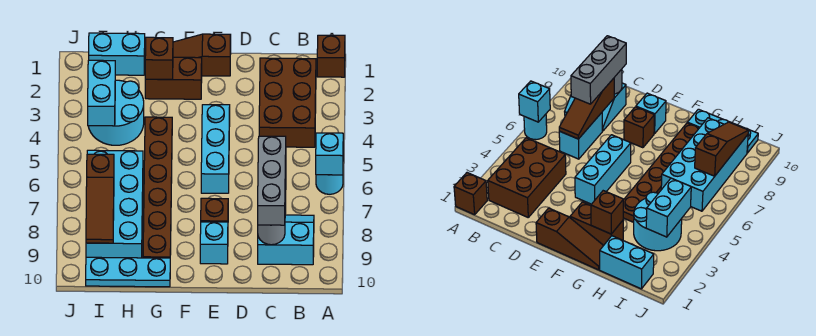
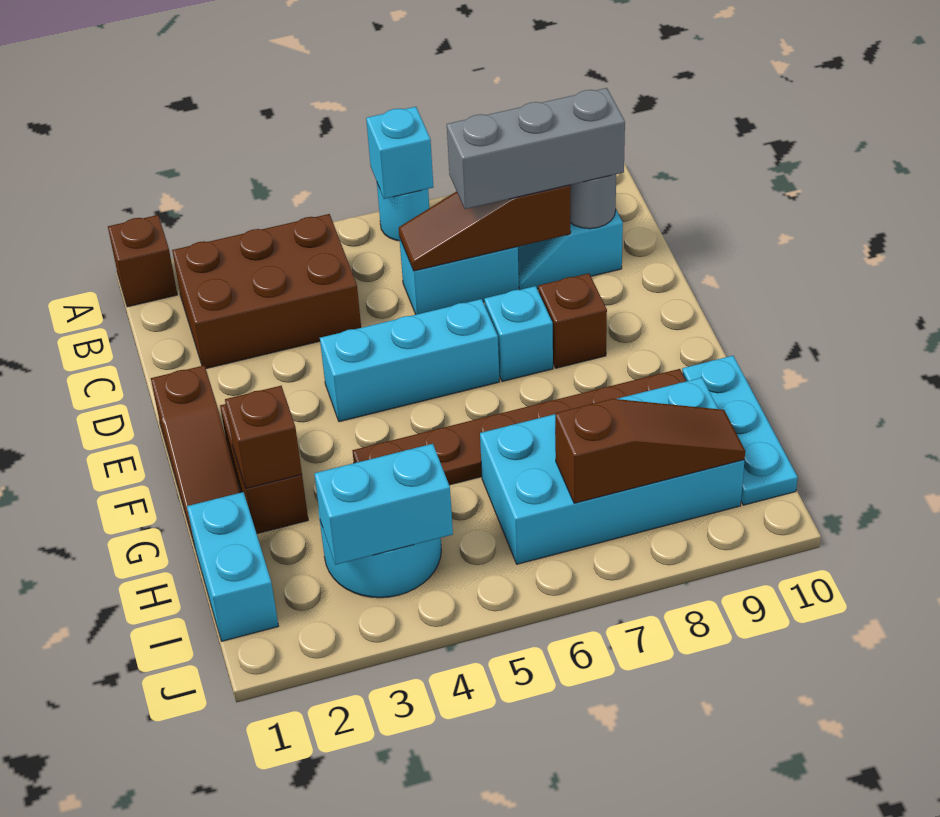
cyan 1x1 brick [200,222,228,264] -> cyan 1x1 brick moved to [484,286,553,382]

